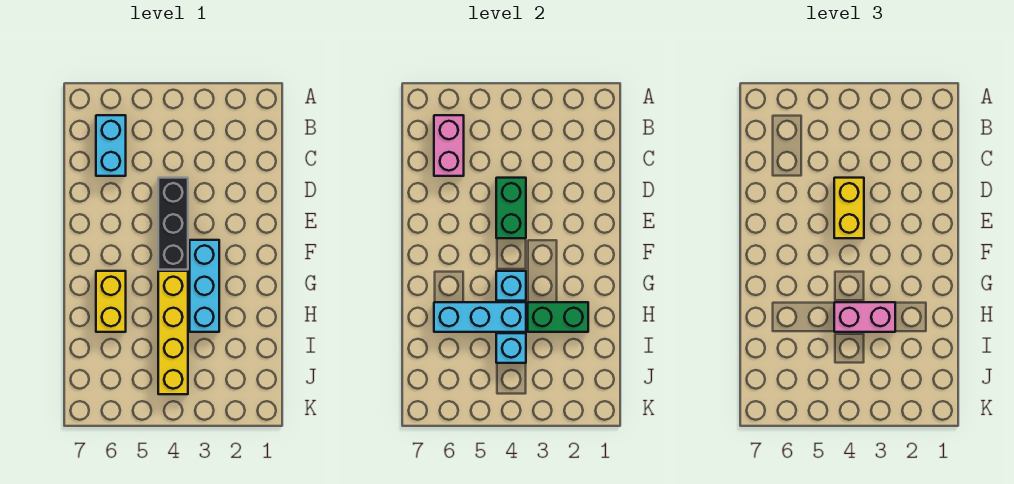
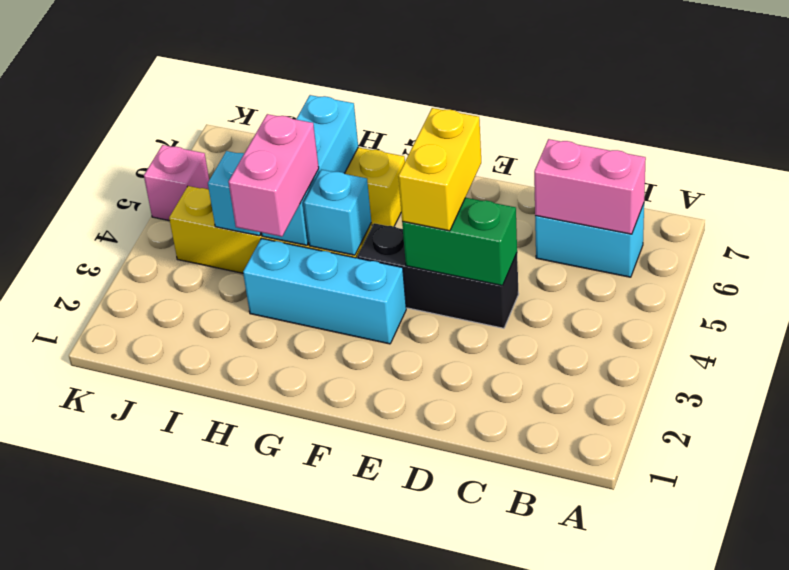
yellow 1x2 brick [834,178,864,238] -> yellow 1x2 brick turned to [398,108,481,231]
green 1x2 brick [528,302,588,332] -> none
none -> pink 1x1 brick [144,145,209,221]

